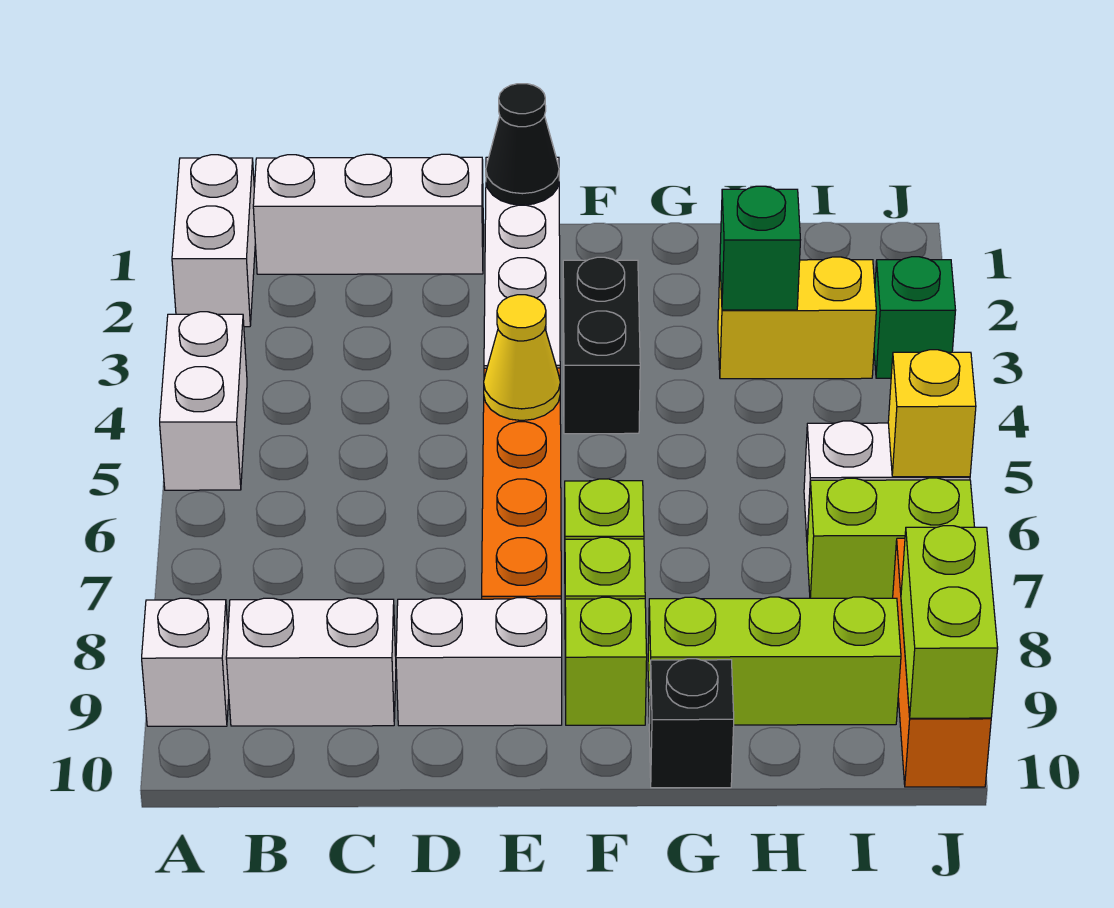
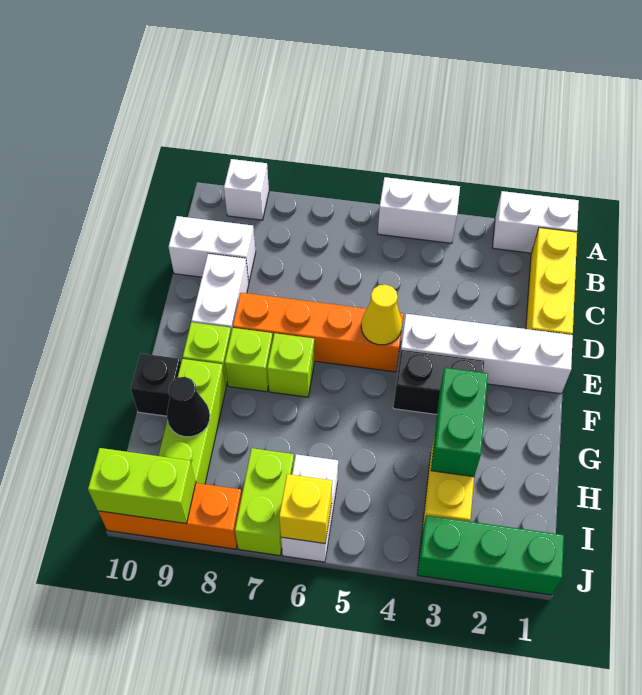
white 1x3 brick [253,154,483,274] -> yellow 1x3 brick [526,228,577,335]
white 1x2 brick [226,598,396,726] -> white 1x2 brick turned to [169,216,256,283]
black 1x1 cone [486,84,559,205] -> black 1x1 cone moved to [167,377,210,437]
green 1x1 brick [720,186,800,310] -> green 1x2 brick [431,368,488,477]
green 1x1 brick [874,257,956,378] -> green 1x3 brick [417,516,564,595]

